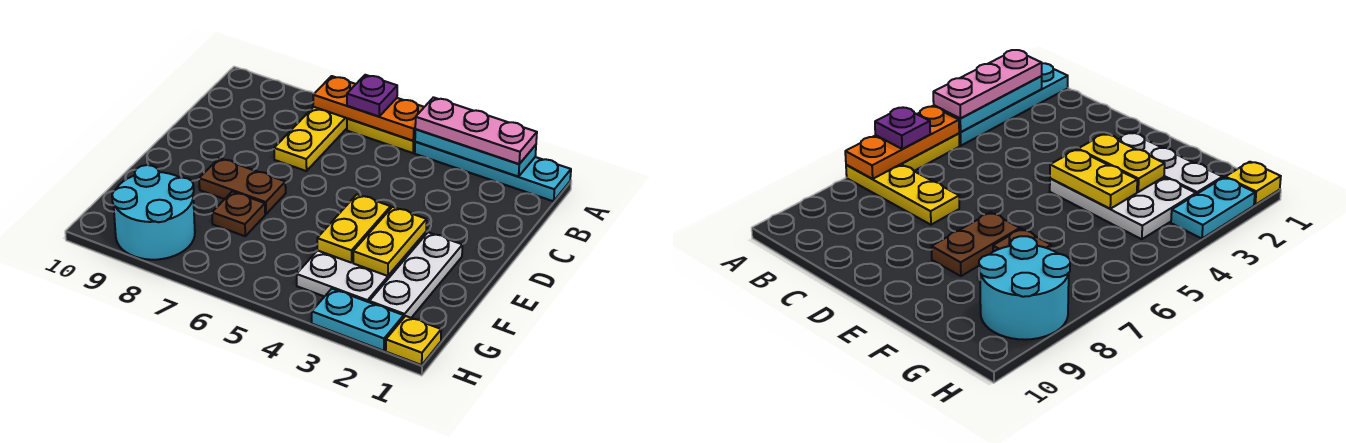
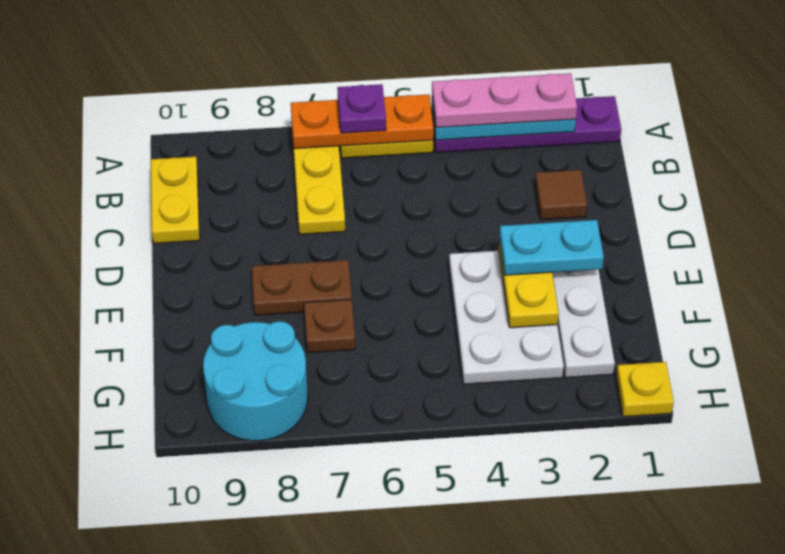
cyan 1x4 plate [415,142,571,201] -> purple 1x4 plate [432,96,621,152]
none -> brown 1x1 tile [535,170,587,220]
yellow 1x2 plate [317,194,391,263] -> yellow 1x2 plate moved to [151,157,200,243]
cyan 1x2 plate [312,289,404,351] -> cyan 1x2 plate moved to [499,220,604,275]

